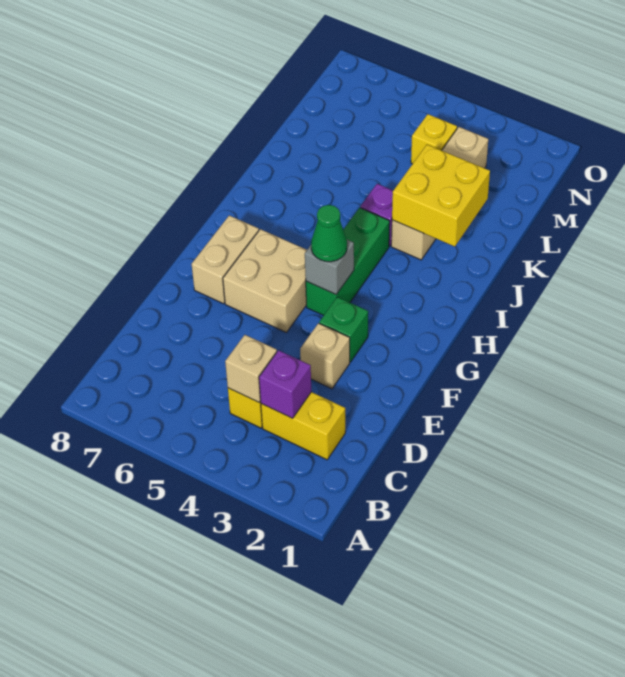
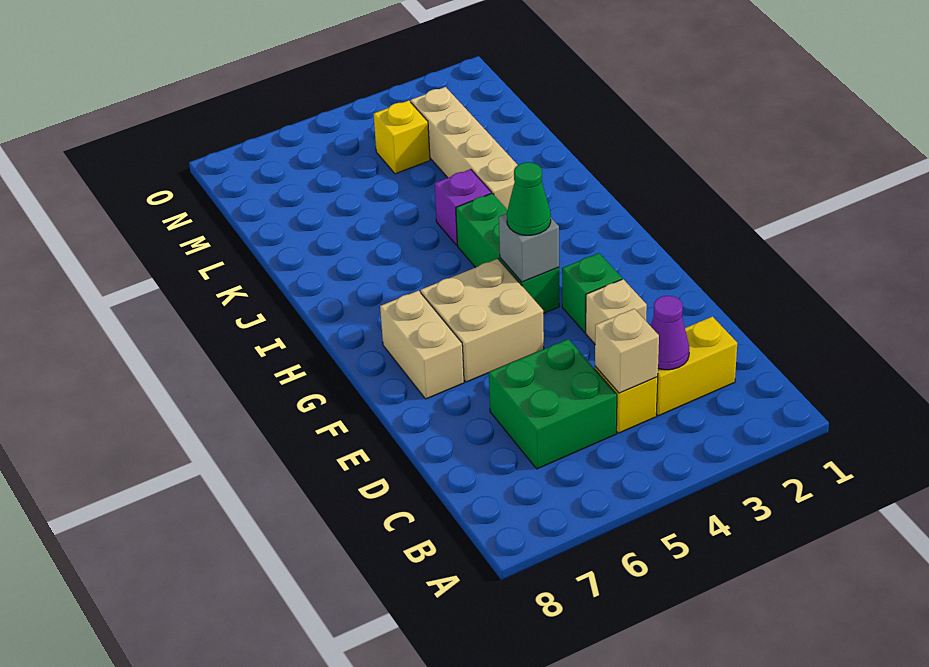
purple 1x1 brick [259,350,311,418] -> purple 1x1 cone [651,296,689,370]
none -> green 2x2 brick [489,339,617,469]
yellow 2x2 brick [392,145,490,247] -> none

